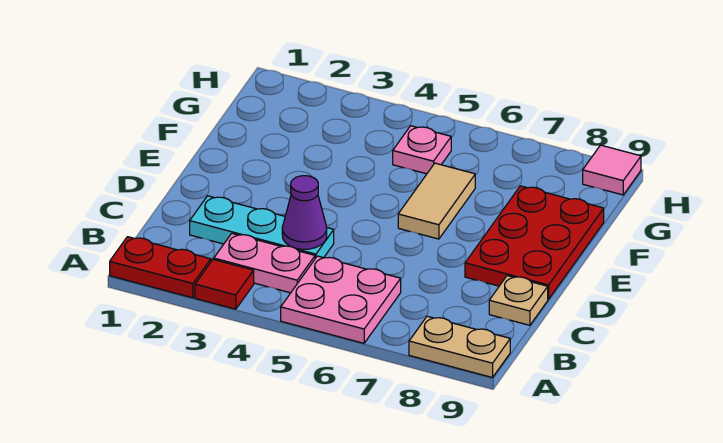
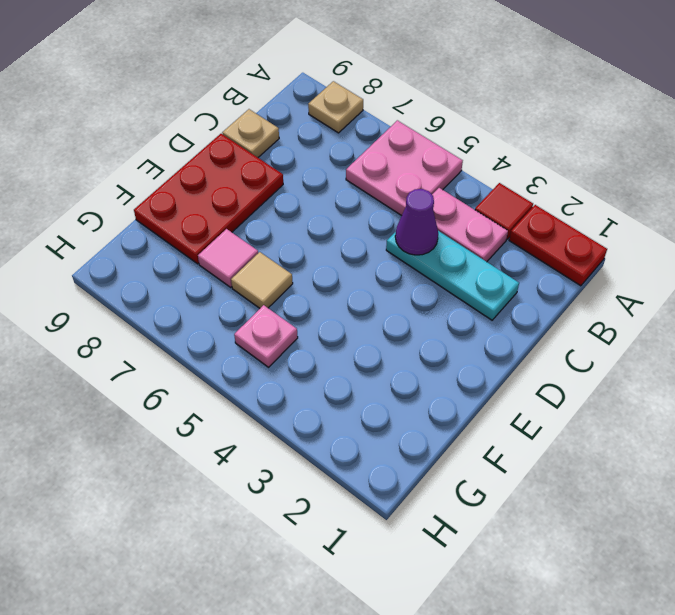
tan 1x2 plate [409,316,510,378] -> tan 1x1 plate [308,81,363,133]
tan 1x2 tile [398,163,475,239] -> tan 1x1 tile [231,252,293,308]
pink 1x1 tile [583,145,641,195] -> pink 1x1 tile moved to [198,229,258,287]

